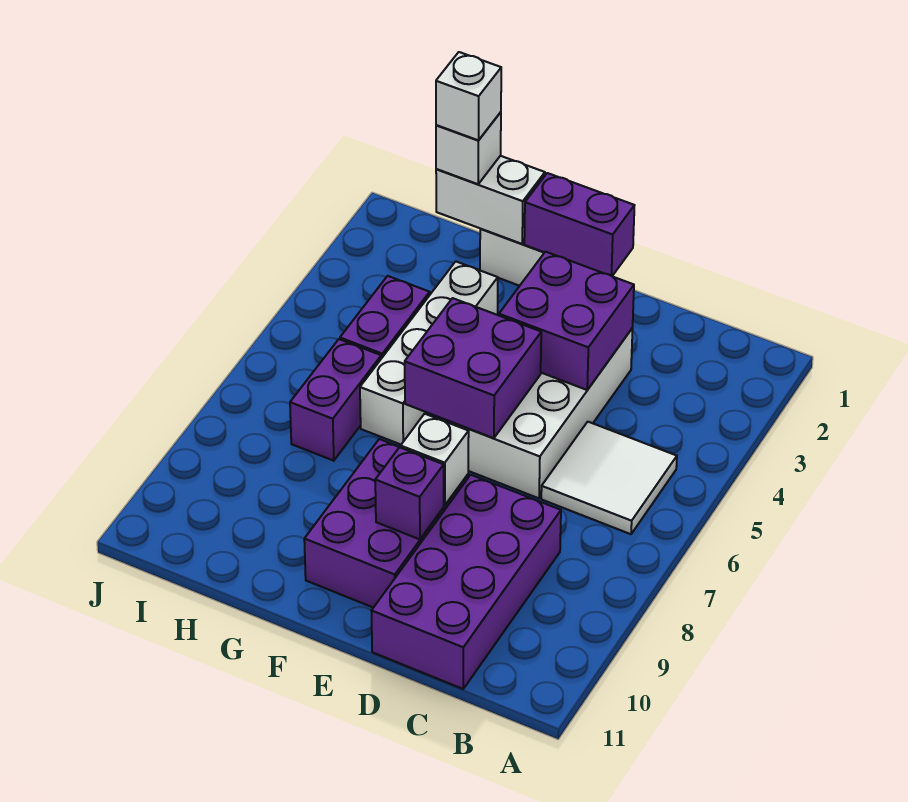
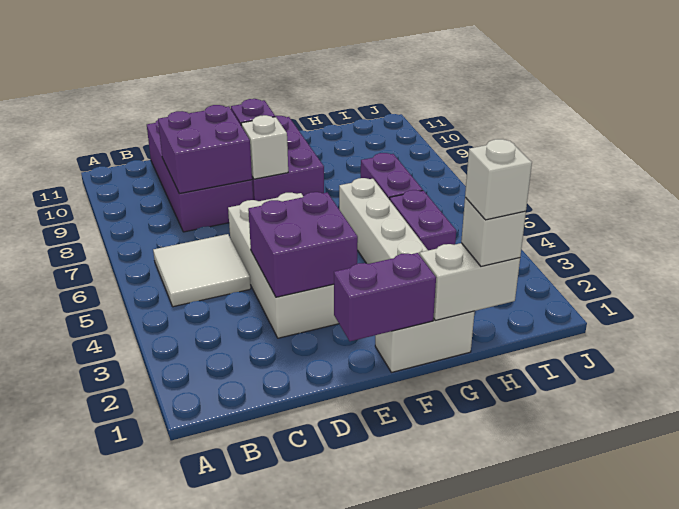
purple 2x2 brick [405,298,541,438] -> purple 2x2 brick moved to [158,105,252,194]

